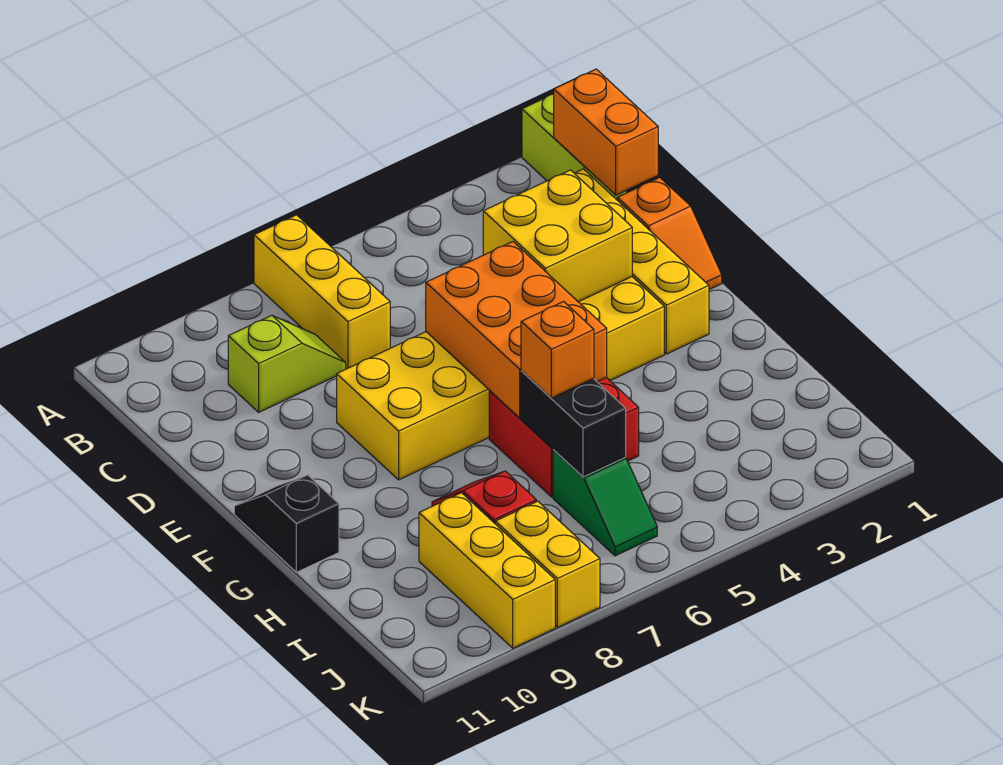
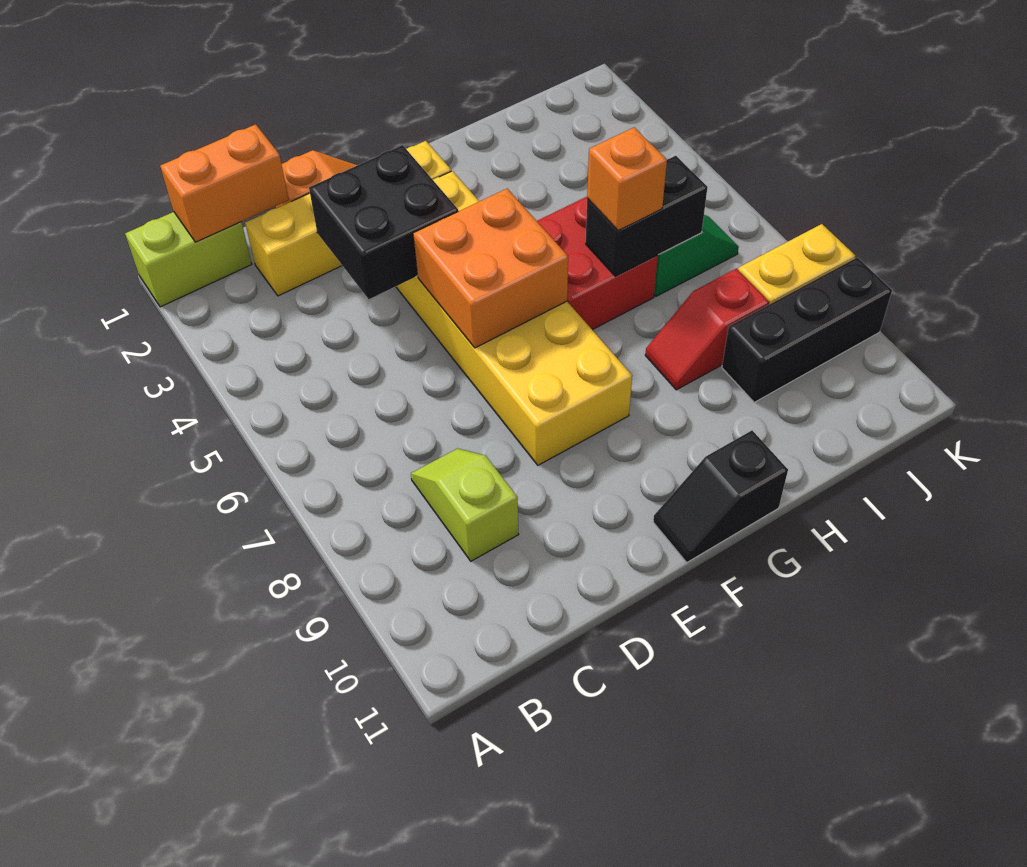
yellow 1x3 brick [254,215,390,369] -> none
yellow 2x2 brick [483,170,632,302] -> black 2x2 brick [309,145,458,299]
orange 2x3 brick [426,242,607,418] -> orange 2x2 brick [413,189,568,348]
yellow 1x3 brick [419,493,555,648] -> black 1x3 brick [722,257,892,402]

